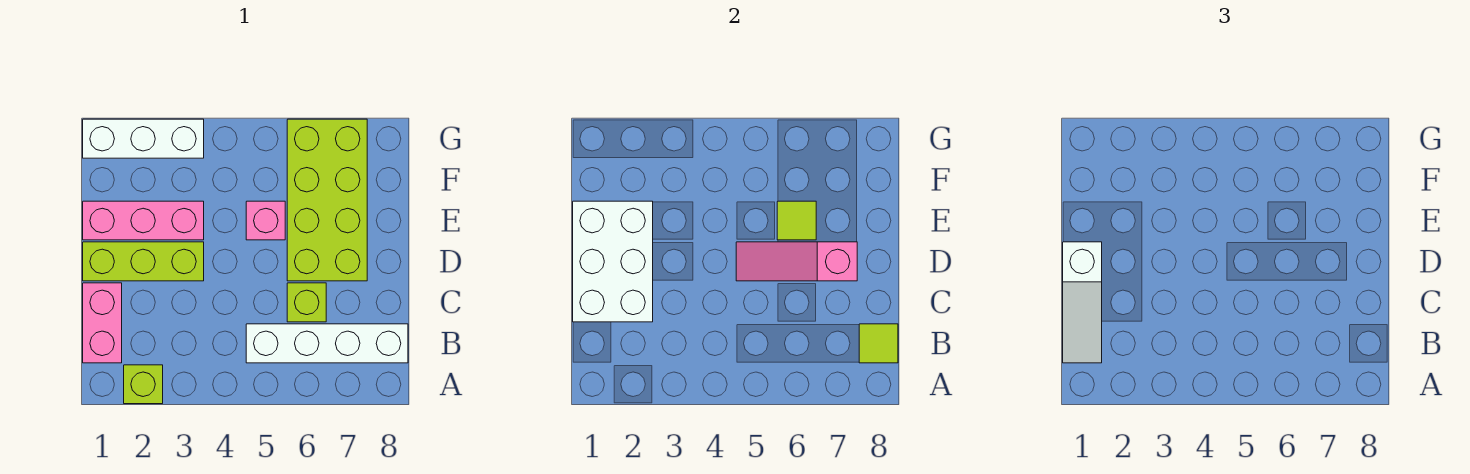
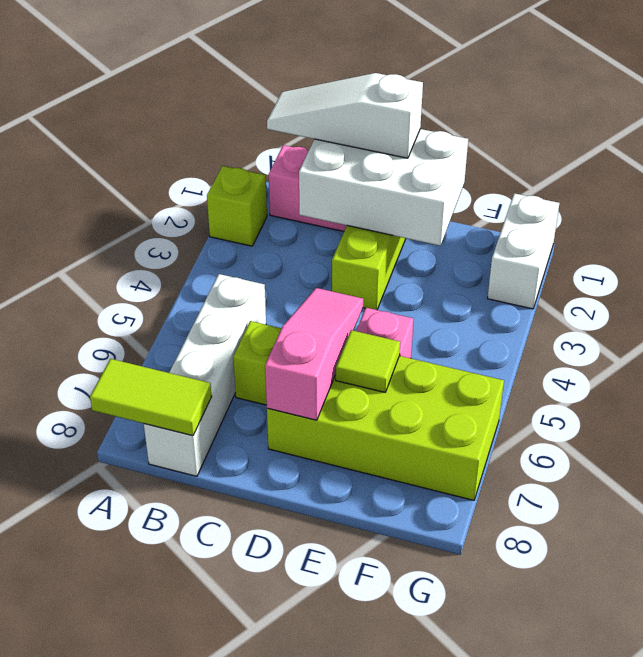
lime 1x1 tile [859,324,898,363] -> lime 1x2 tile [90,359,212,436]
pink 1x3 brick [83,201,204,240] -> none
white 1x3 brick [83,119,204,158] -> white 1x2 brick [487,193,559,309]

